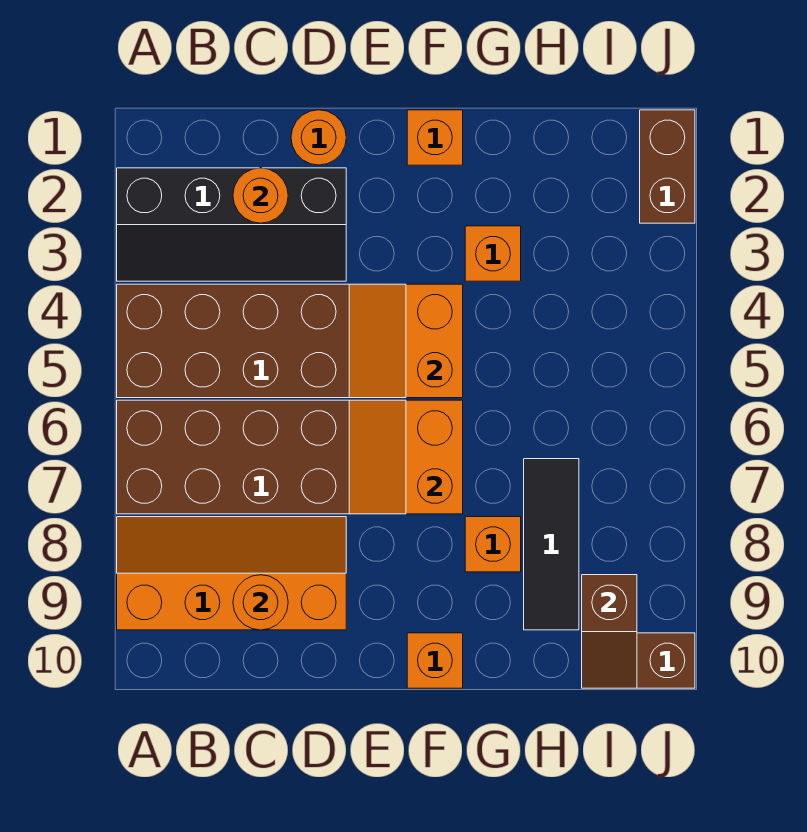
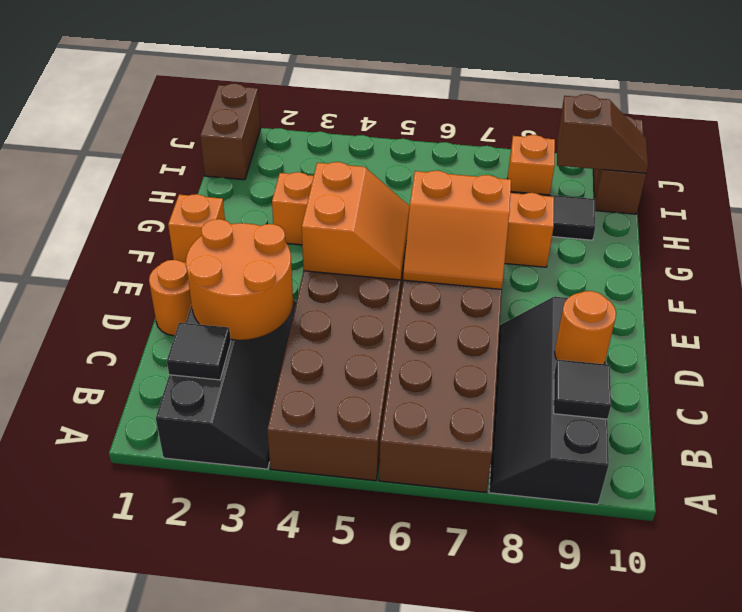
orange 2x4 slope [117,517,346,630] -> black 2x4 slope [489,297,609,504]
none -> black 1x1 tile [167,323,231,380]
none -> black 1x1 tile [554,360,611,419]
orange 1x1 round brick [233,168,288,223] -> orange 2x2 round brick [186,219,293,340]
orange 2x2 slope [349,284,463,398] -> orange 2x2 slope turned to [302,162,410,280]
orange 1x1 brick [407,633,463,688] -> orange 1x1 brick moved to [507,135,555,195]
brown 1x2 brick [640,110,695,223] -> brown 1x2 brick turned to [200,83,261,180]

